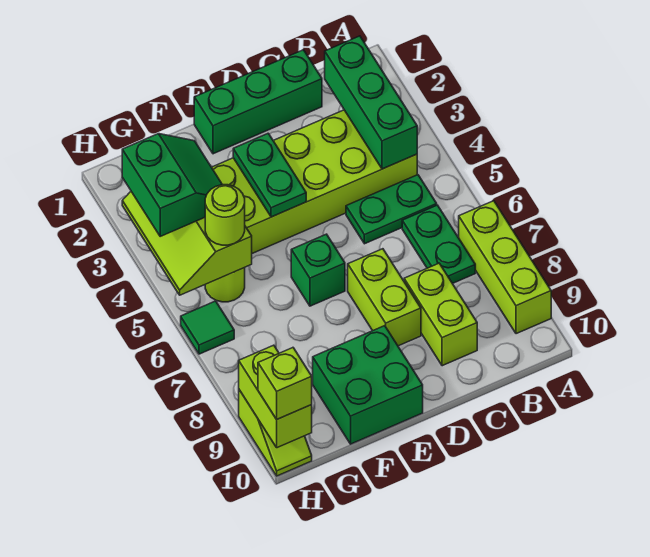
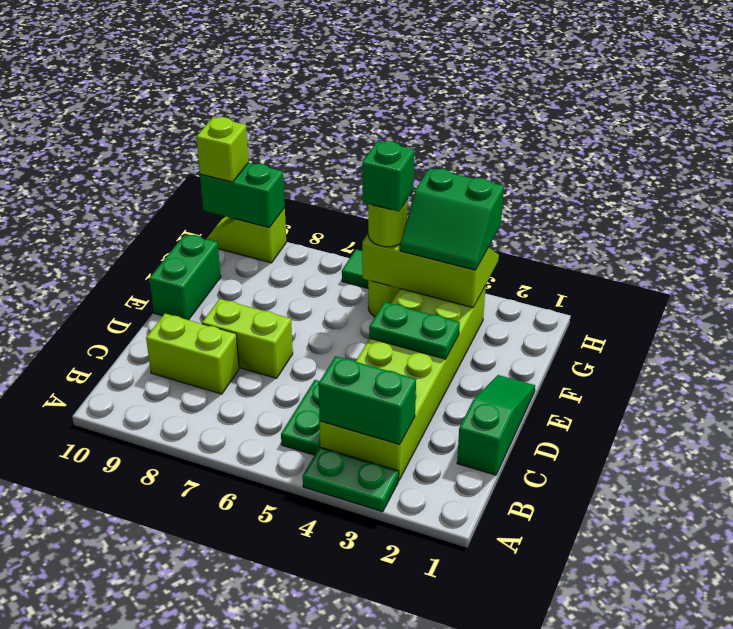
lime 1x3 brick [459,201,551,334] -> none
green 1x3 brick [325,36,417,169] -> green 1x2 brick [318,356,416,444]
green 1x2 plate [402,205,475,283] -> green 1x2 plate moved to [303,447,399,512]
green 1x3 brick [194,50,322,154] -> green 1x3 slope [457,375,535,475]
green 1x1 brick [291,234,345,306] -> green 1x1 brick moved to [362,141,414,211]
green 2x2 brick [313,326,423,444] -> green 1x2 brick [149,234,221,320]
lime 1x2 brick [239,345,312,448] -> green 1x2 brick [200,163,285,228]

